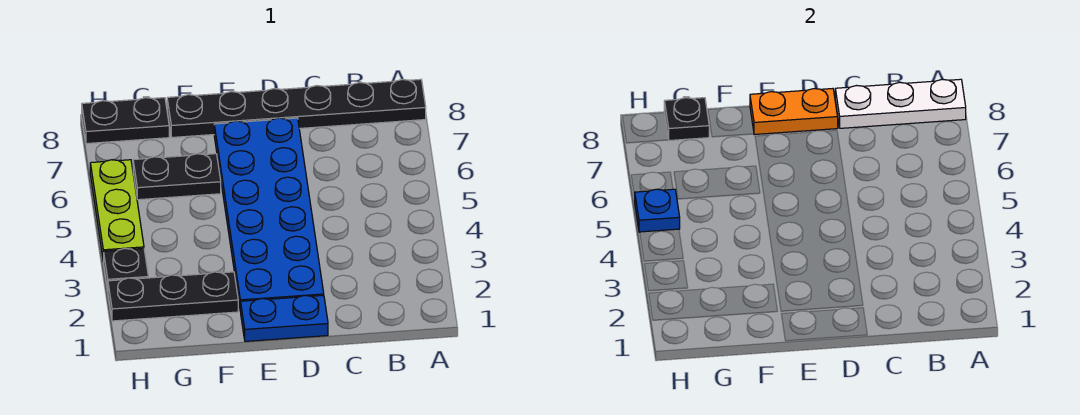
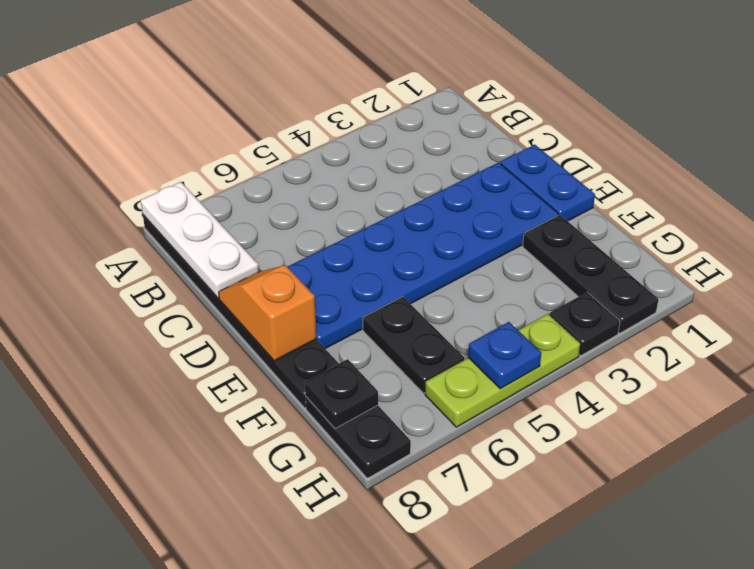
orange 1x2 plate [750,89,838,135] -> orange 1x2 slope [219,265,316,361]

